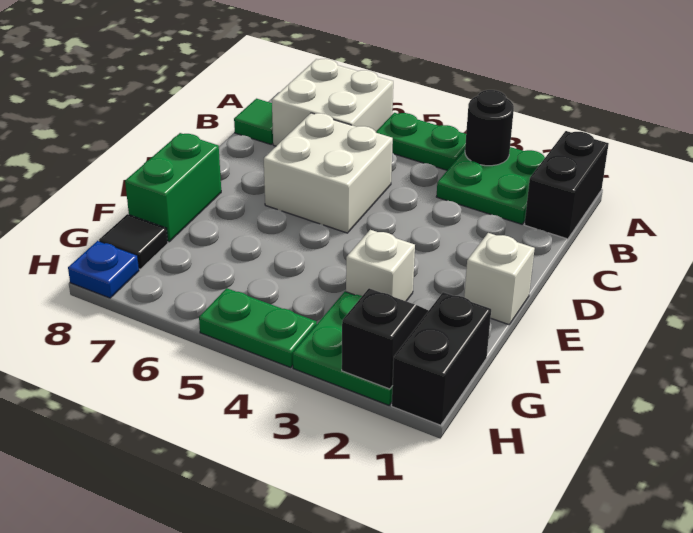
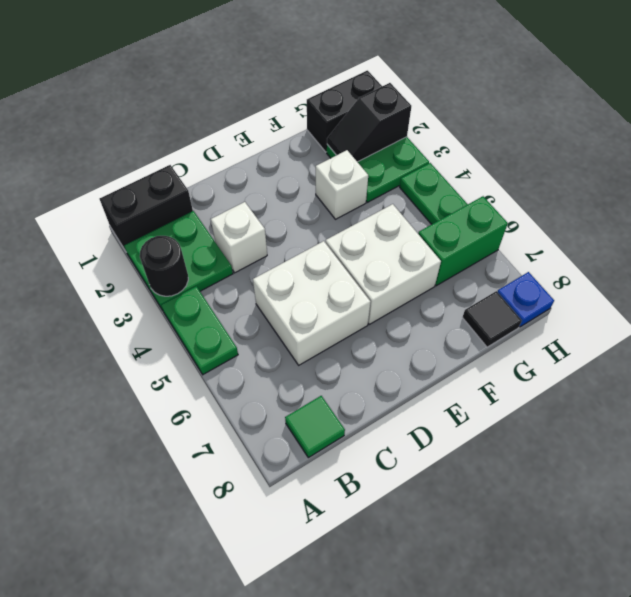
white 2x2 brick [272,59,393,146] -> white 2x2 brick moved to [326,204,441,324]
white 1x1 brick [464,233,535,325] -> white 1x1 brick moved to [211,202,267,273]
green 1x2 brick [125,133,221,242] -> green 1x2 brick moved to [418,196,508,286]

